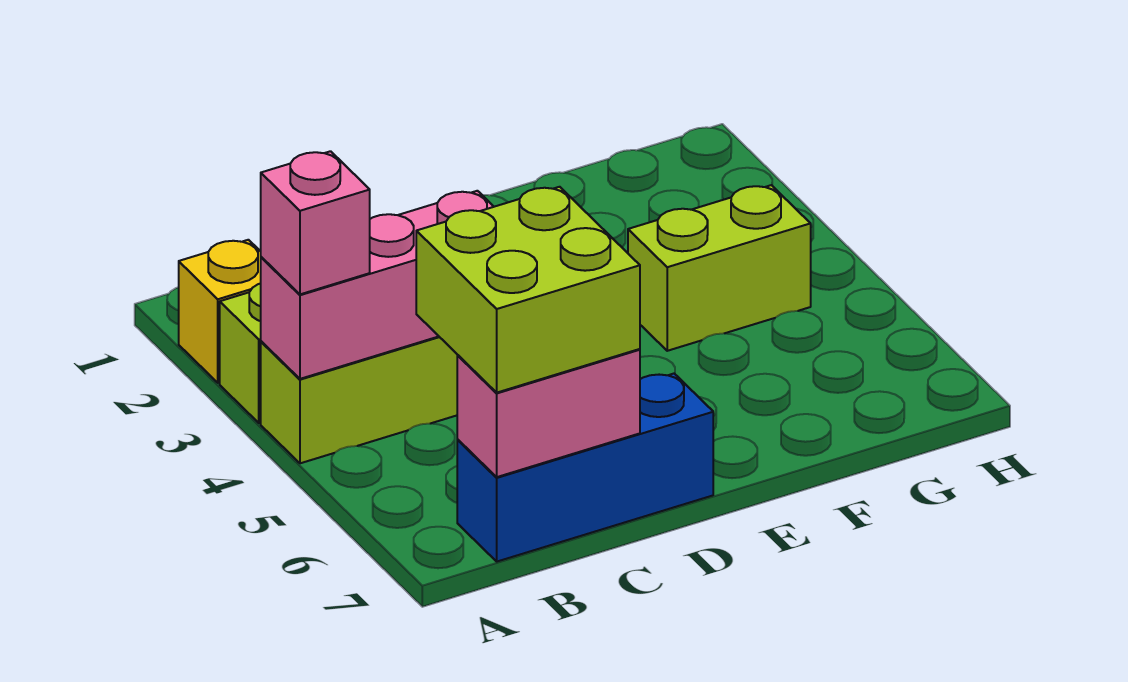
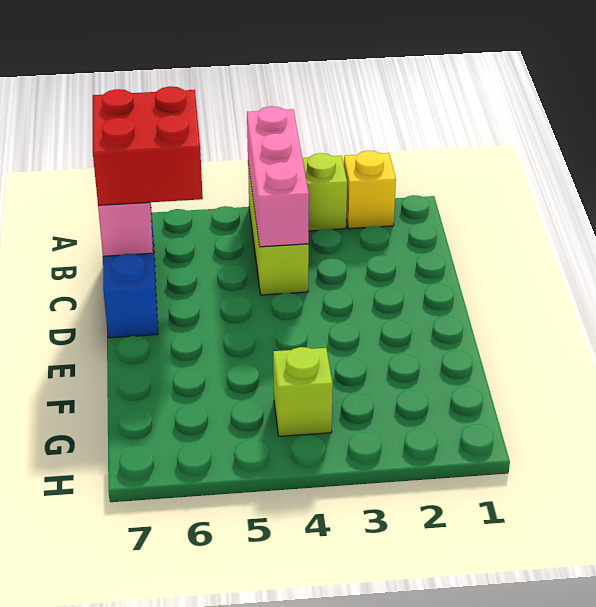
pink 1x1 brick [261,151,370,294] -> none
lime 2x2 brick [416,187,640,393] -> red 2x2 brick [93,86,203,205]
lime 1x2 brick [628,185,811,351] -> lime 1x1 brick [273,347,333,436]

